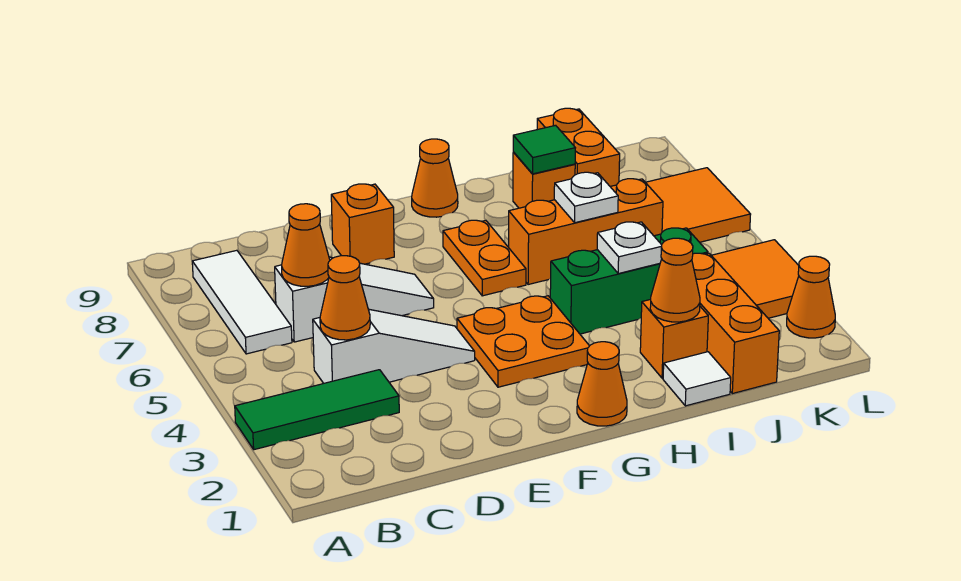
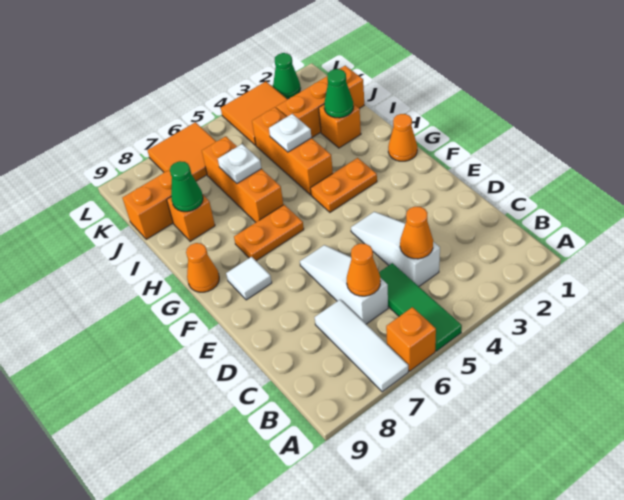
green 1x3 tile [235,370,399,450] -> green 1x3 tile moved to [379,263,462,351]
white 1x3 tile [192,250,292,354] -> white 1x3 tile turned to [315,300,408,392]
orange 1x1 brick [331,184,394,264] -> orange 1x1 brick moved to [386,307,436,371]
orange 2x2 plate [457,296,589,387] -> orange 1x2 plate [310,158,377,212]
green 1x3 brick [550,228,708,334] -> orange 1x3 brick [252,107,333,195]
white 1x1 tile [663,352,731,406] -> white 1x1 tile moved to [226,257,272,300]
orange 1x1 cone [650,238,700,322] -> green 1x1 cone [324,69,354,118]
green 1x1 tile [513,125,575,174] -> green 1x1 cone [170,161,203,212]
orange 1x1 cone [787,256,835,338] -> green 1x1 cone [273,53,300,99]

